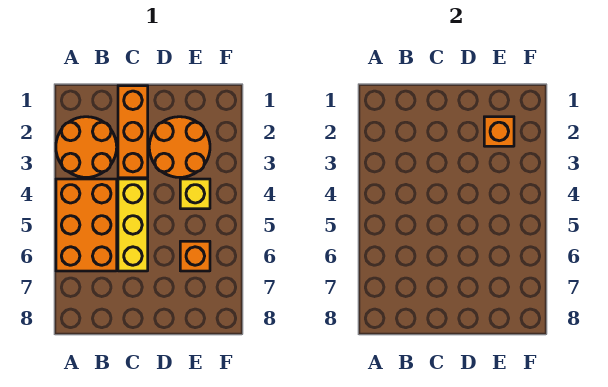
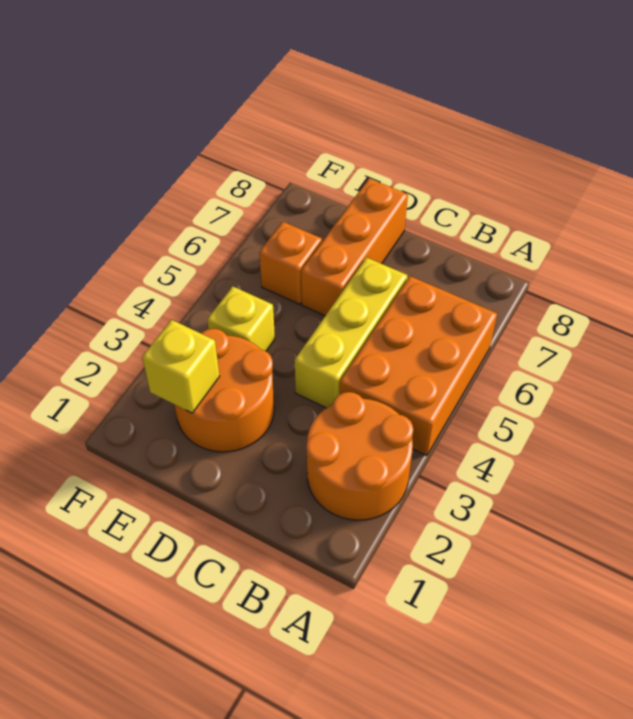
orange 1x3 brick [118,86,148,178] -> orange 1x3 brick moved to [301,179,408,316]
orange 1x1 brick [484,117,514,146] -> yellow 1x1 brick [142,320,220,413]

